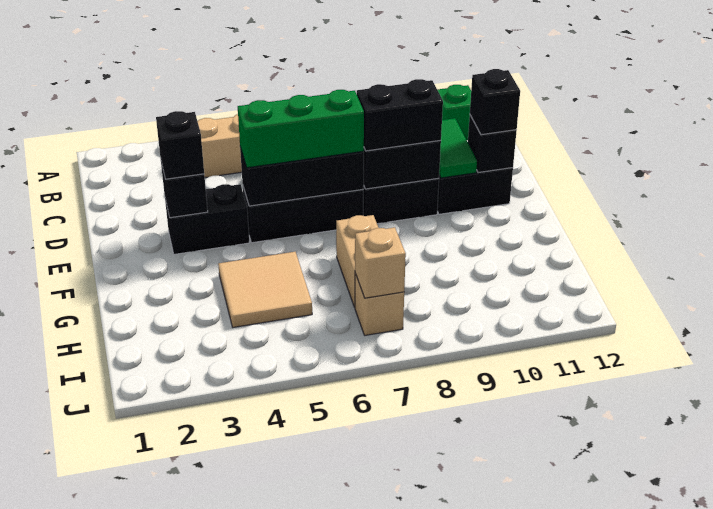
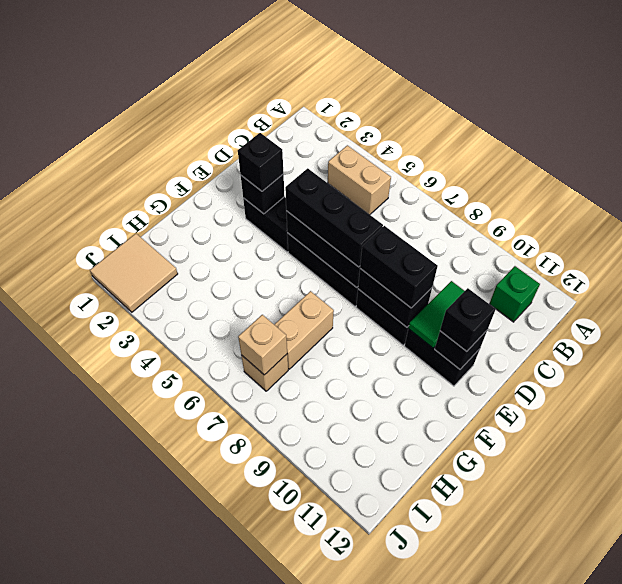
green 1x3 brick [238,90,364,168] -> black 1x3 brick [285,168,383,267]
tan 2x2 tile [218,252,312,327] -> tan 2x2 tile moved to [90,234,178,312]

